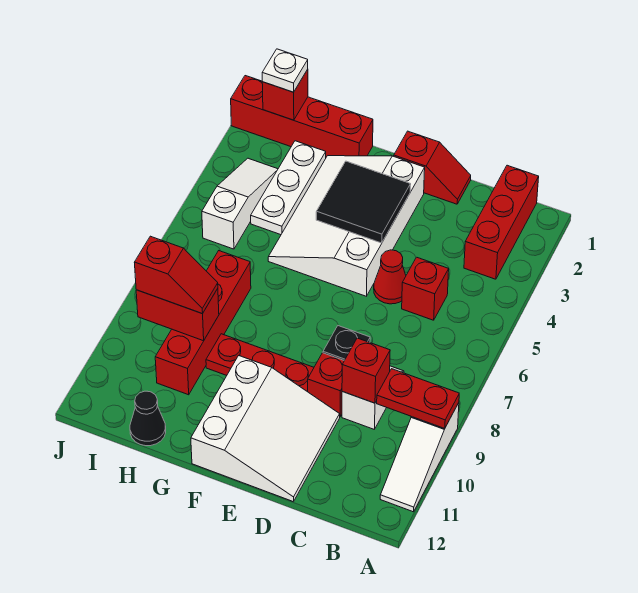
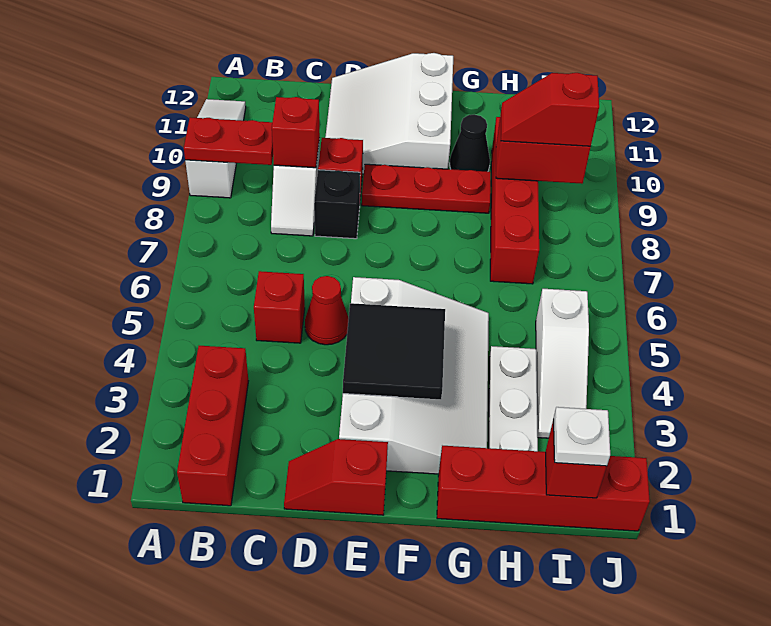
black 1x1 cone [130,391,166,446] -> black 1x1 cone moved to [450,114,490,172]

